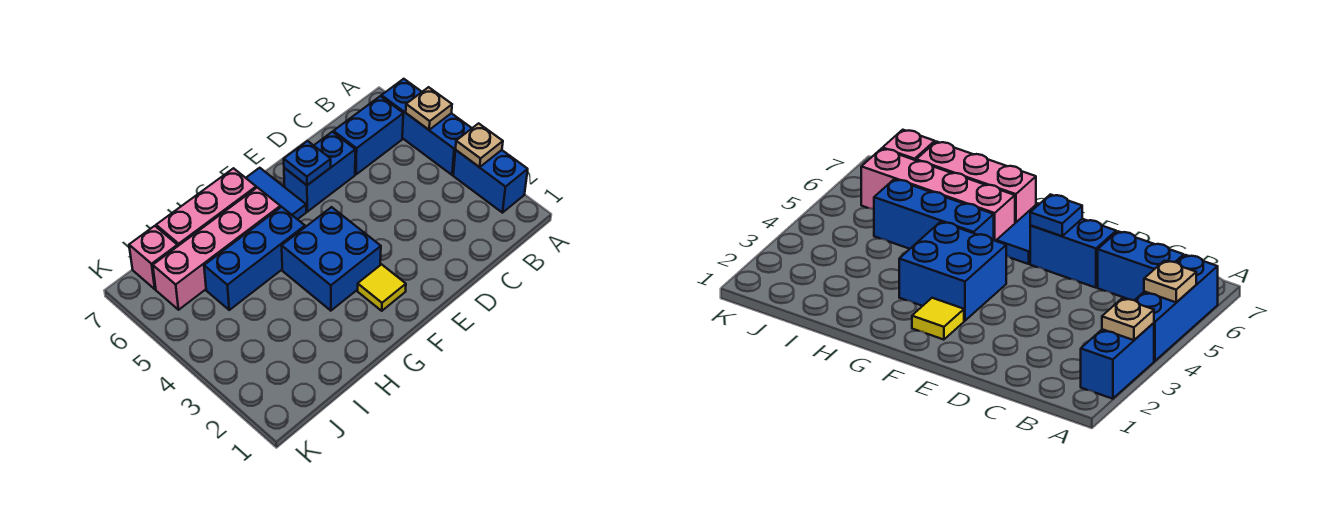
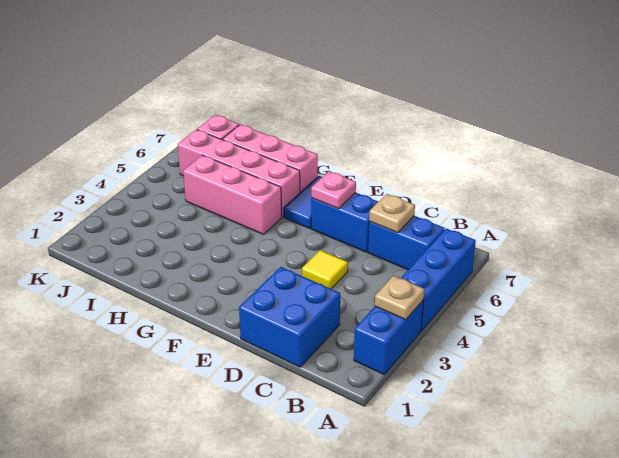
tan 1x1 plate [406,87,452,130] -> tan 1x1 plate moved to [369,194,415,233]
blue 1x1 plate [284,141,331,185] -> pink 1x1 plate [311,171,356,209]
yellow 1x1 tile [358,264,406,311] -> yellow 1x1 tile moved to [302,250,348,289]
blue 2x2 brick [282,207,381,311] -> blue 2x2 brick moved to [239,267,340,367]
blue 1x3 brick [204,207,305,310] -> pink 1x3 brick [183,155,282,234]

